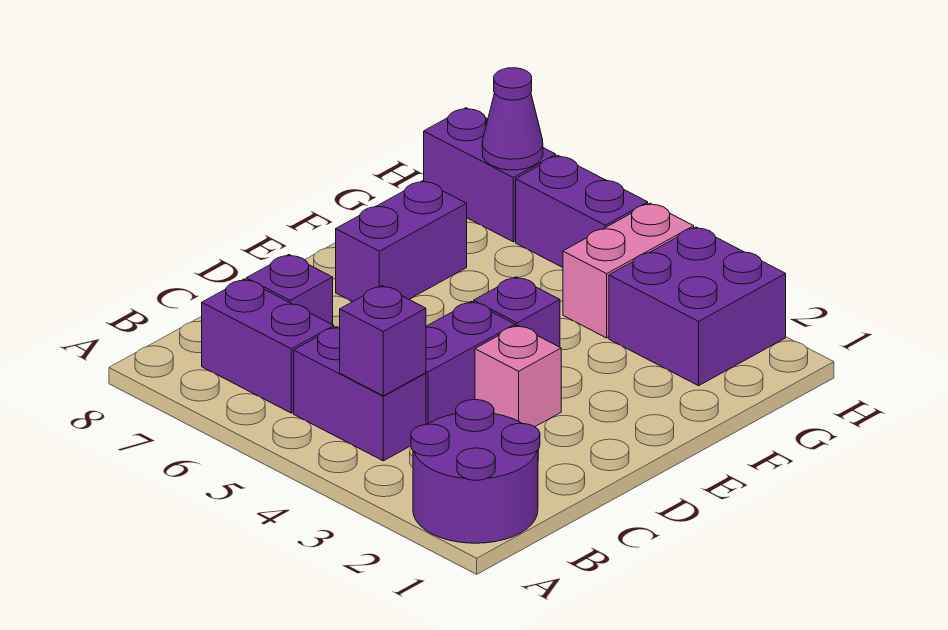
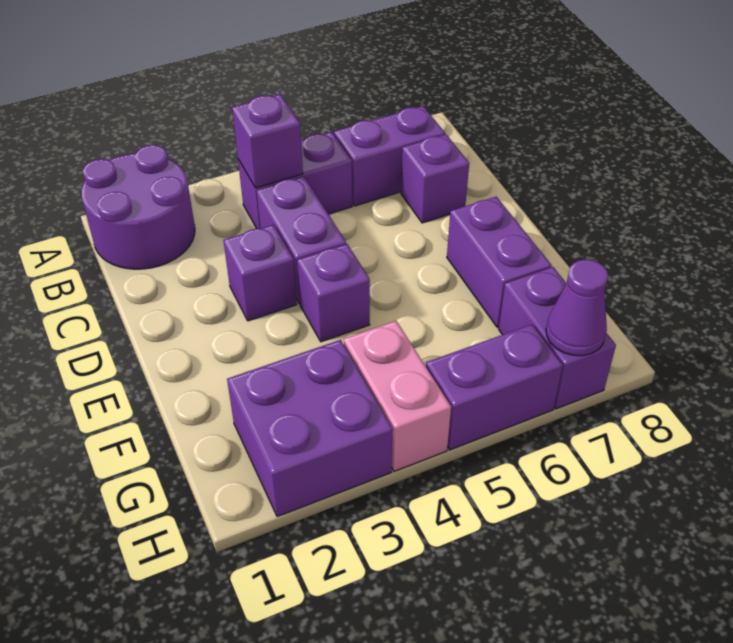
pink 1x1 brick [475,325,561,427] -> purple 1x1 brick [223,225,297,321]
purple 1x2 brick [424,108,556,242] -> purple 1x2 brick turned to [499,267,616,409]

